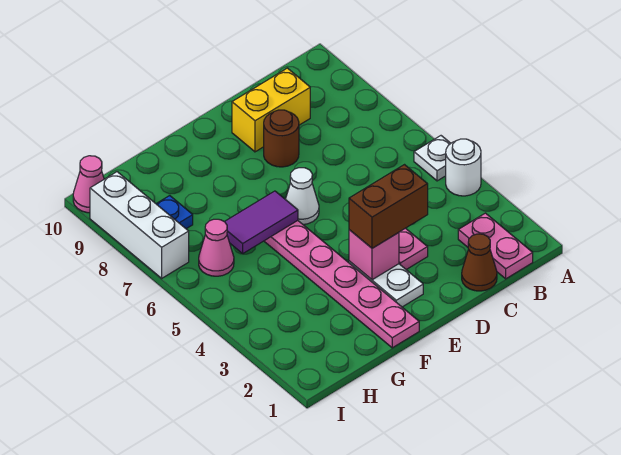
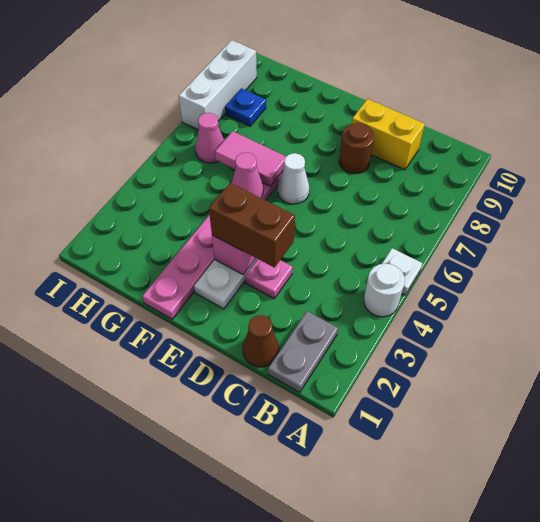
pink 1x2 plate [458,213,533,279] -> grey 1x2 plate [268,311,338,392]
purple 1x2 tile [225,191,298,253] -> pink 1x2 tile [215,131,286,186]
pink 1x1 cone [73,156,104,213] -> pink 1x1 cone moved to [232,153,263,198]

